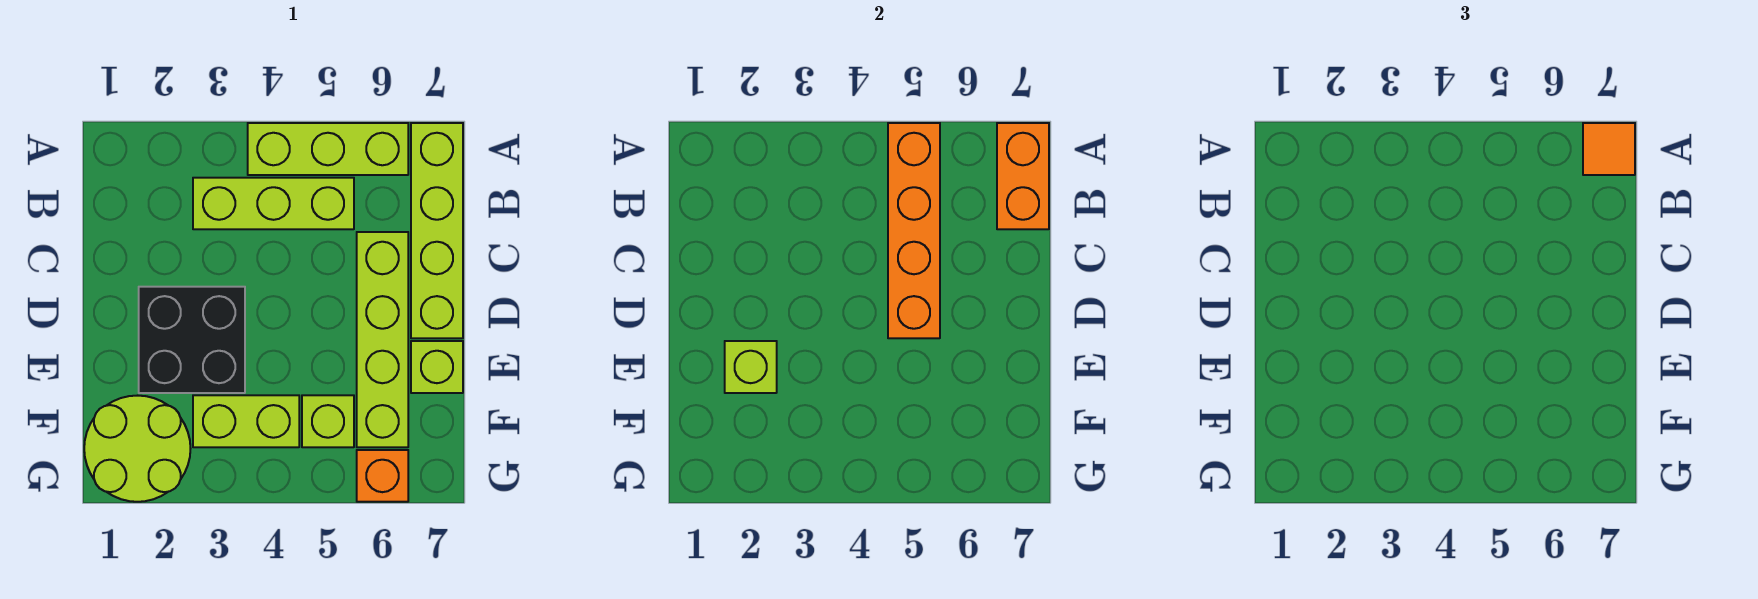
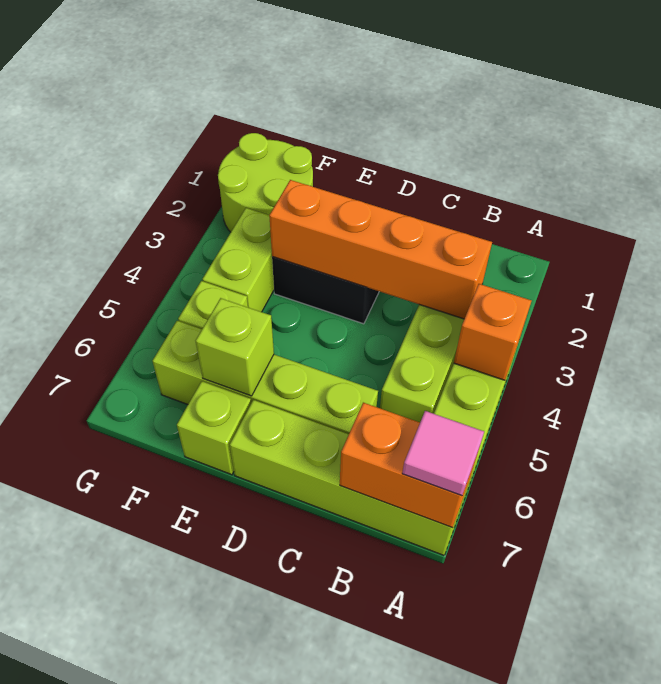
orange 1x4 brick [888,123,940,338] -> orange 1x4 brick moved to [269,180,492,319]
orange 1x1 tile [1583,123,1635,175] -> pink 1x1 tile [402,411,484,496]
lime 1x1 brick [725,341,777,393] -> lime 1x1 brick moved to [196,298,274,396]
orange 1x1 brick [357,450,408,502] -> orange 1x1 brick moved to [454,284,531,380]

